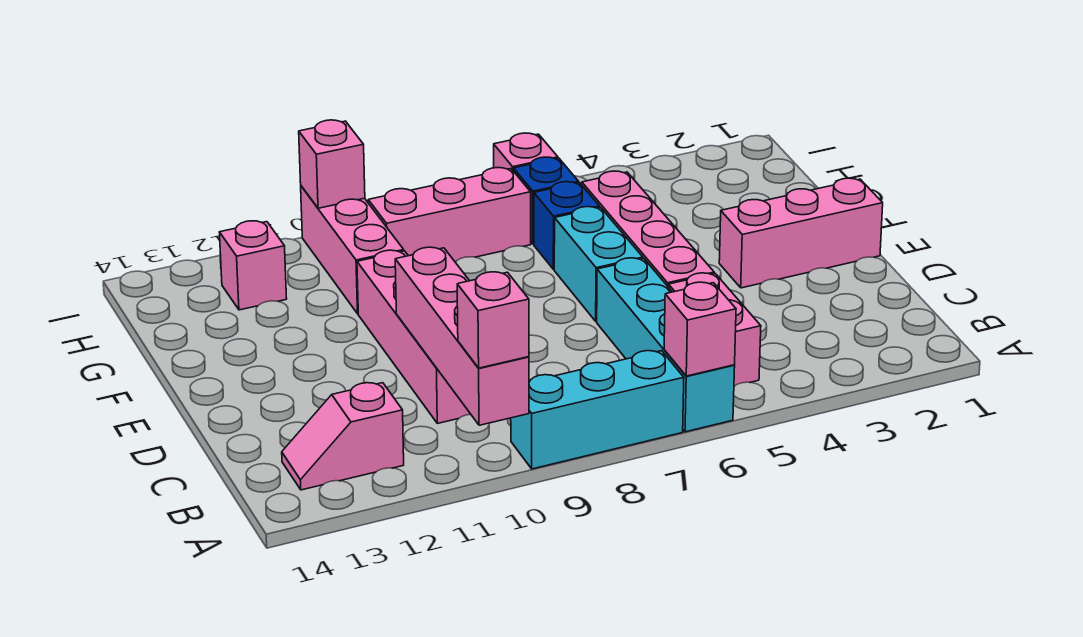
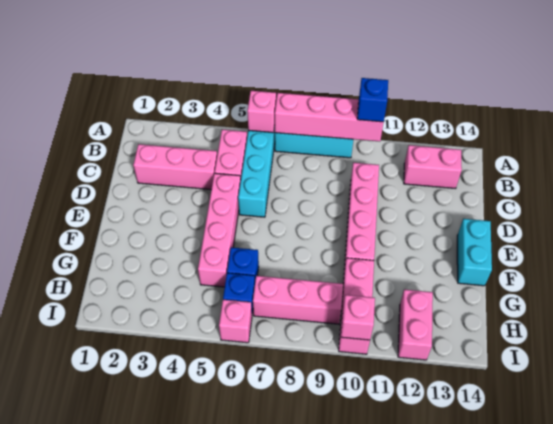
pink 1x4 brick [395,247,529,425] -> pink 1x4 brick turned to [275,93,384,141]
pink 1x1 brick [457,272,529,368] -> blue 1x1 brick [357,78,388,122]
pink 1x2 slope [282,383,404,490] -> pink 1x2 brick [404,145,462,188]
pink 1x3 brick [719,178,883,288] -> pink 1x3 brick moved to [133,144,217,190]
cyan 1x2 brick [554,207,643,321] -> cyan 1x2 brick moved to [457,219,492,286]
pink 1x1 brick [219,221,287,310] -> pink 1x2 brick [398,290,433,360]

